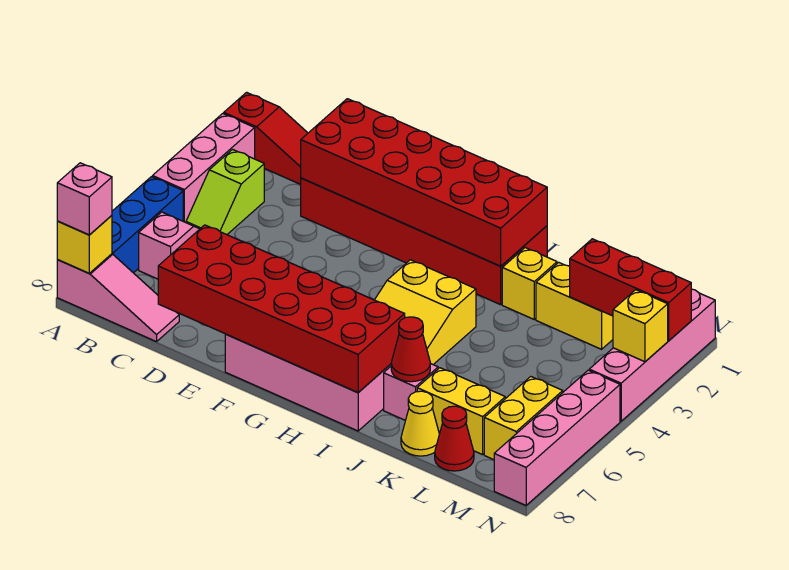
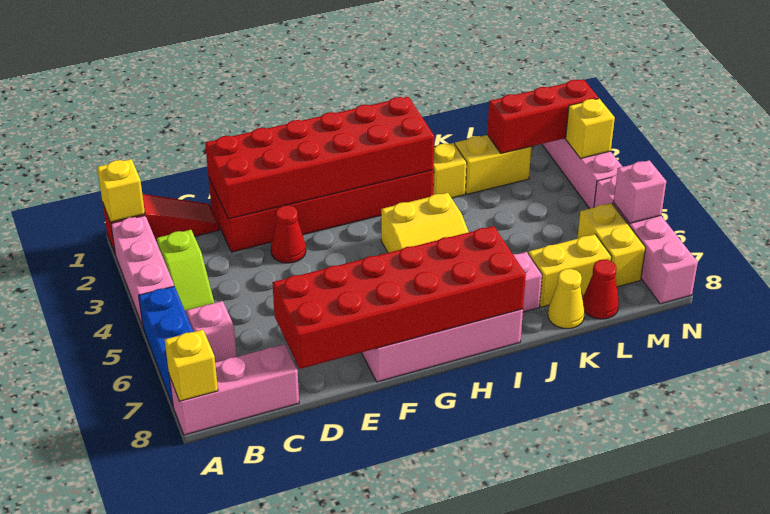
none -> yellow 1x1 brick [97,159,145,222]
pink 1x3 slope [57,254,179,342] -> pink 1x3 brick [169,344,299,435]
pink 1x1 brick [57,163,112,235] -> pink 1x1 brick moved to [614,160,666,223]
red 1x1 cone [391,317,430,382] -> red 1x1 cone moved to [271,205,306,263]

